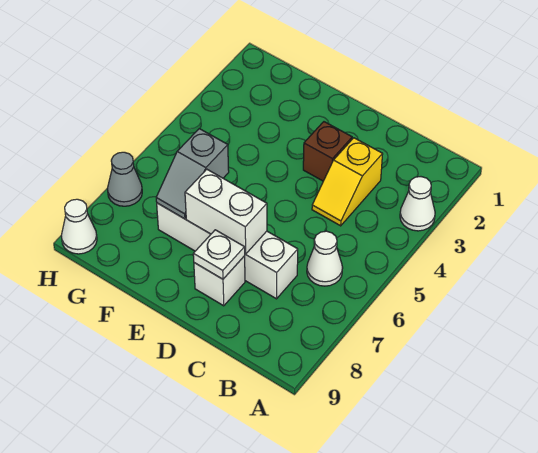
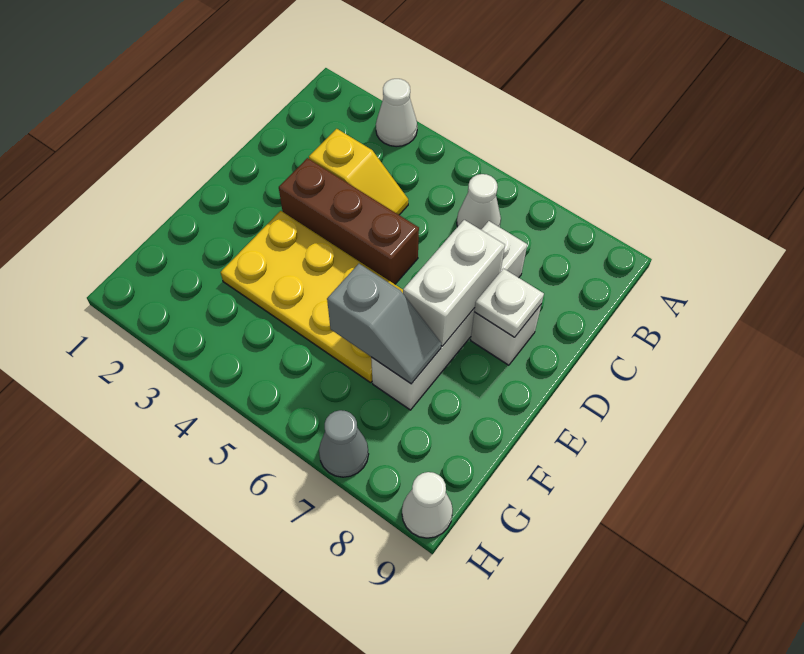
brown 1x1 brick [303,122,352,181] -> brown 1x3 brick [279,158,419,284]
none -> yellow 2x4 plate [221,211,403,383]

